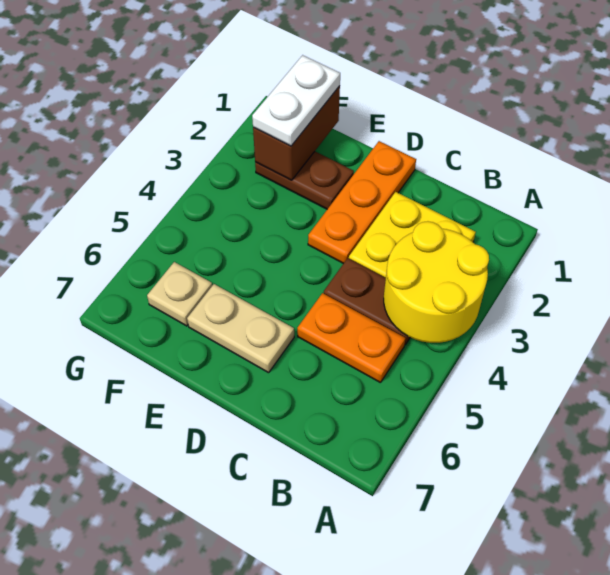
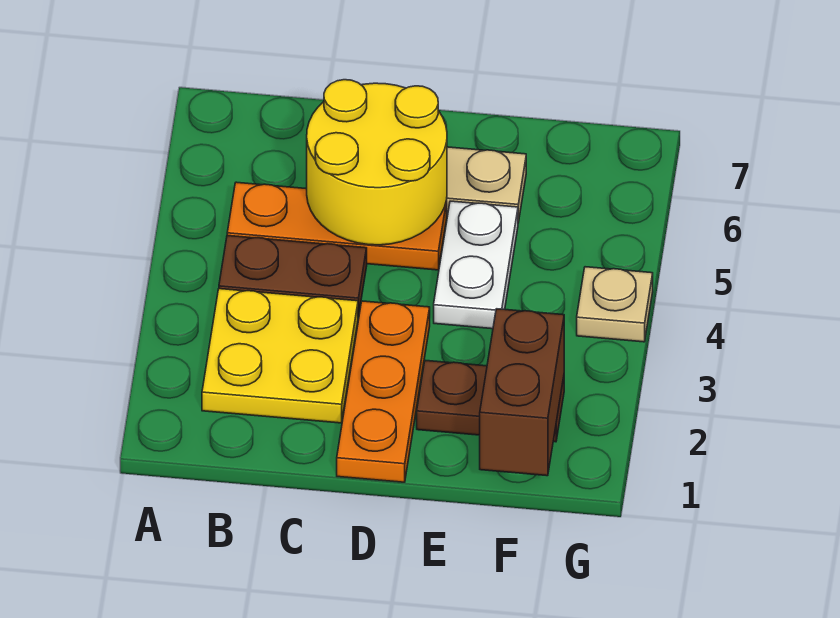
yellow 2x2 round brick [384,221,489,343] -> yellow 2x2 round brick moved to [307,80,447,245]
orange 1x2 plate [297,293,405,383] -> orange 1x3 plate [227,182,447,270]
white 1x2 plate [252,55,340,146] -> white 1x2 plate moved to [434,201,518,329]
tan 1x1 plate [147,262,212,326] -> tan 1x1 plate moved to [577,267,653,342]

